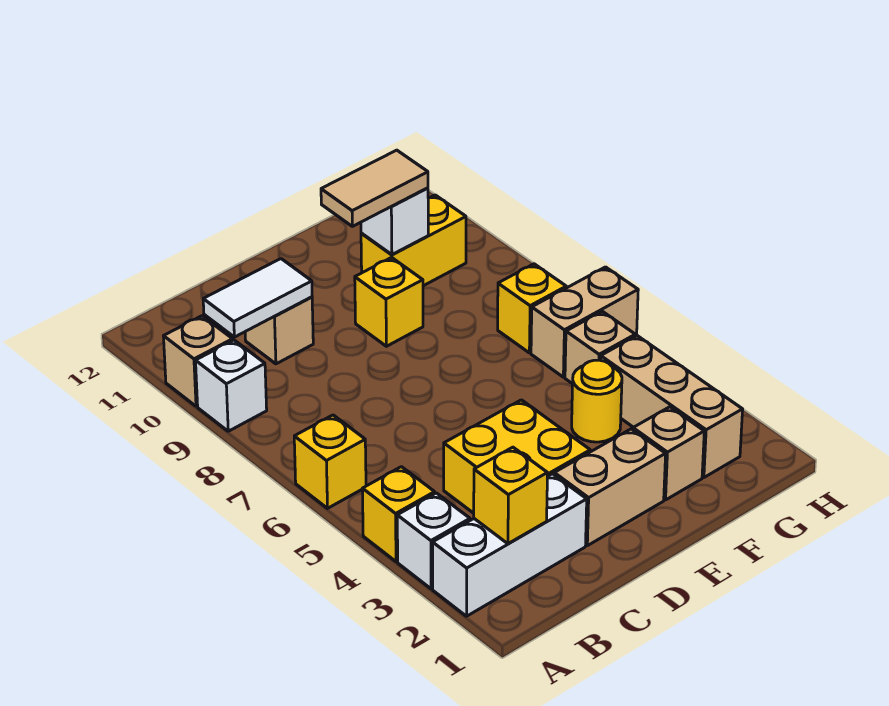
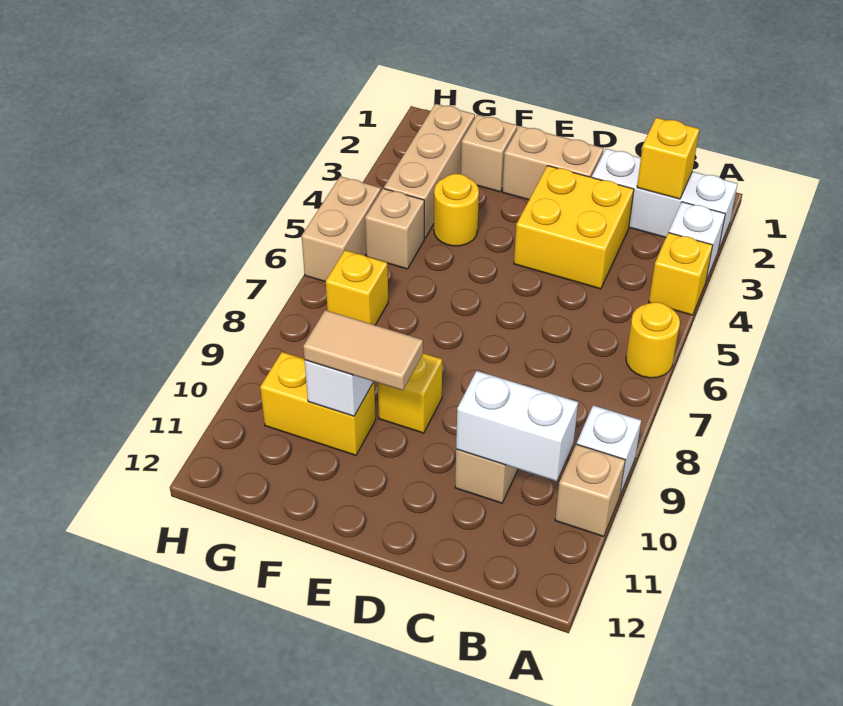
yellow 1x1 brick [294,415,366,508] -> yellow 1x1 round brick [626,302,680,378]
white 1x2 tile [203,259,312,337] -> white 1x2 brick [456,371,578,481]
tan 1x2 brick [531,267,638,377] -> tan 1x2 brick turned to [302,176,381,282]

